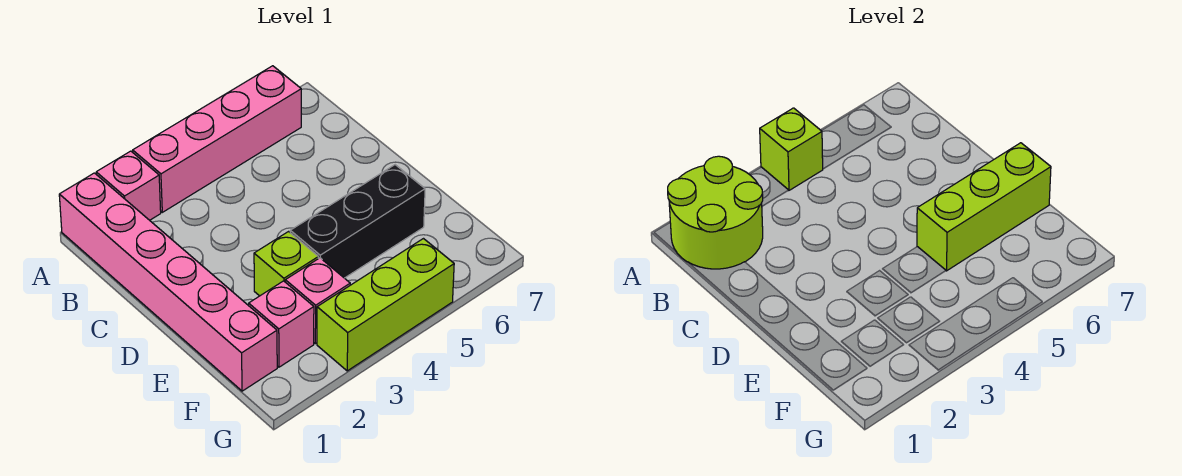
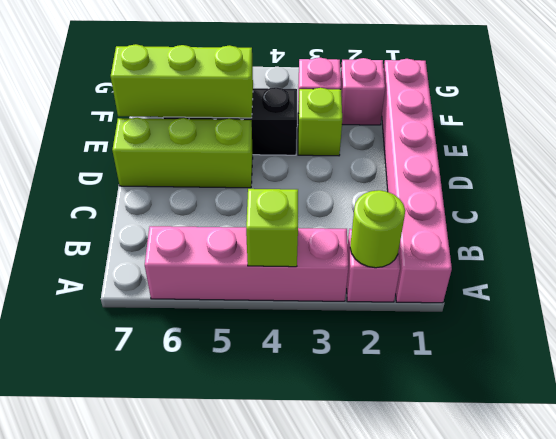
lime 2x2 round brick [668,156,763,269] -> lime 1x1 round brick [350,190,405,268]
lime 1x3 brick [317,239,454,371] -> lime 1x3 brick moved to [112,117,253,188]

